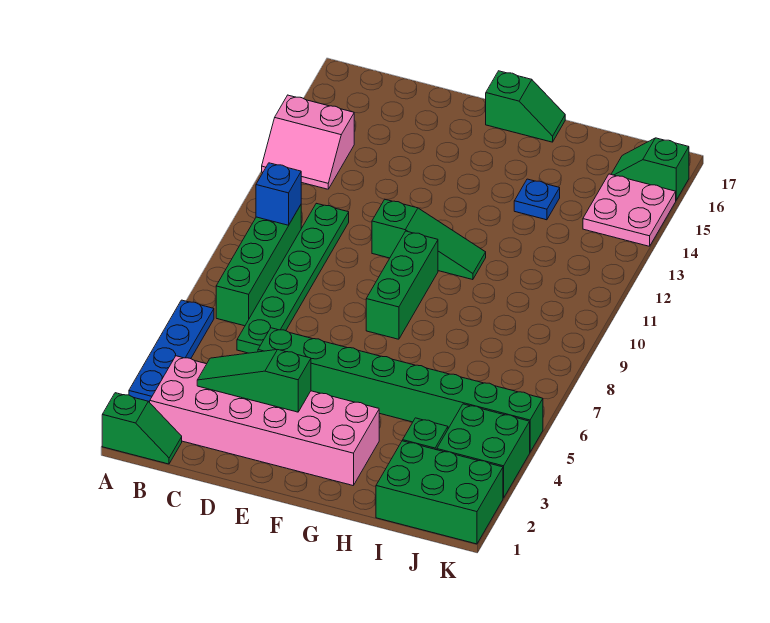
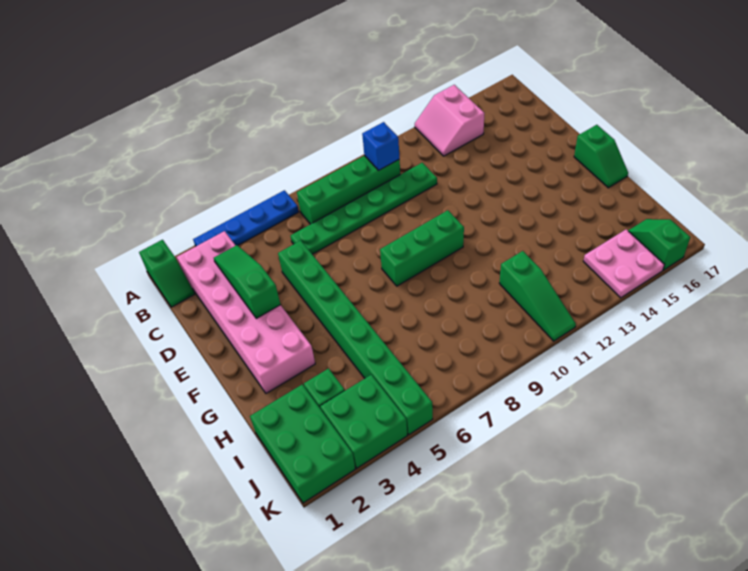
green 1x3 slope [372,199,486,280] -> green 1x3 slope moved to [499,251,576,341]
blue 1x1 plate [514,179,560,220] -> none

